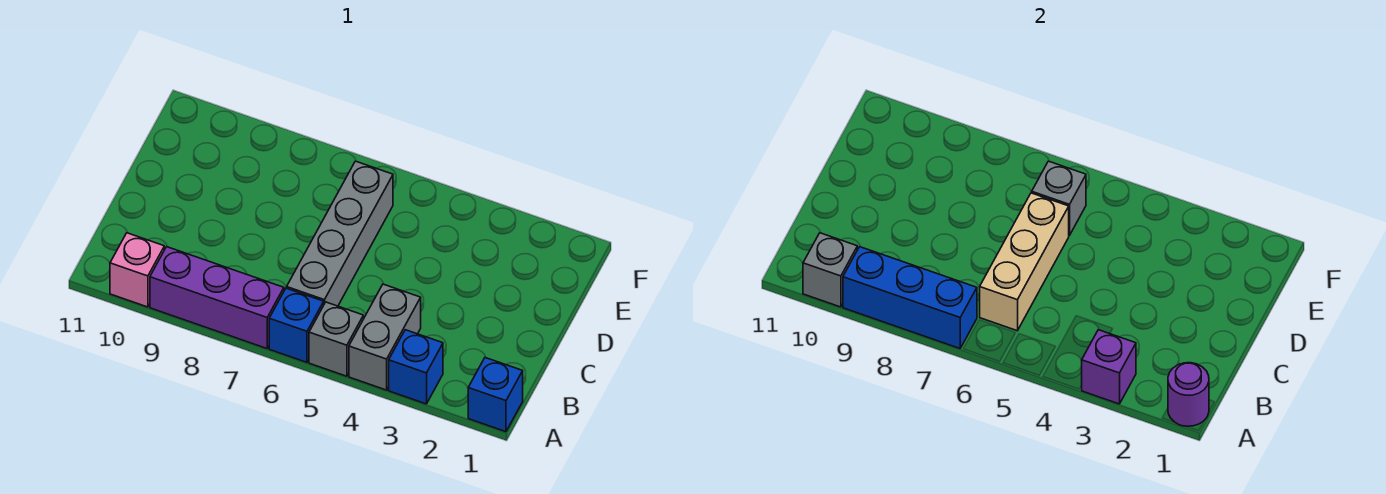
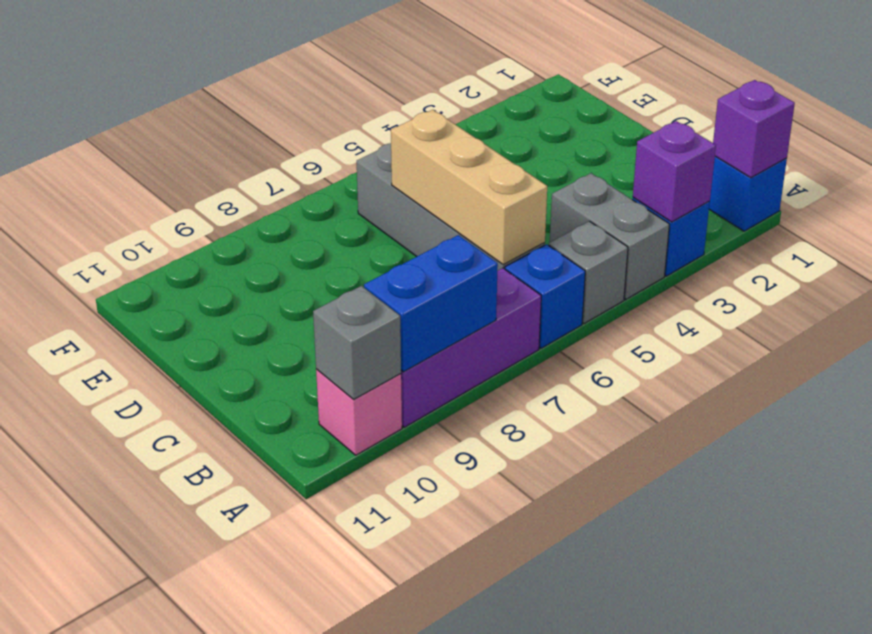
purple 1x1 round brick [1168,363,1209,426] -> purple 1x1 brick [713,80,795,178]
blue 1x3 brick [843,247,977,348] -> blue 1x2 brick [364,235,498,372]
grey 1x1 brick [1032,161,1086,235] -> none

